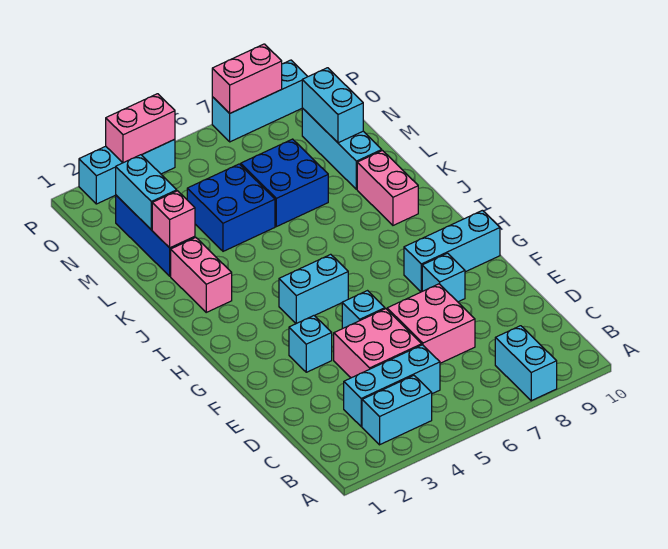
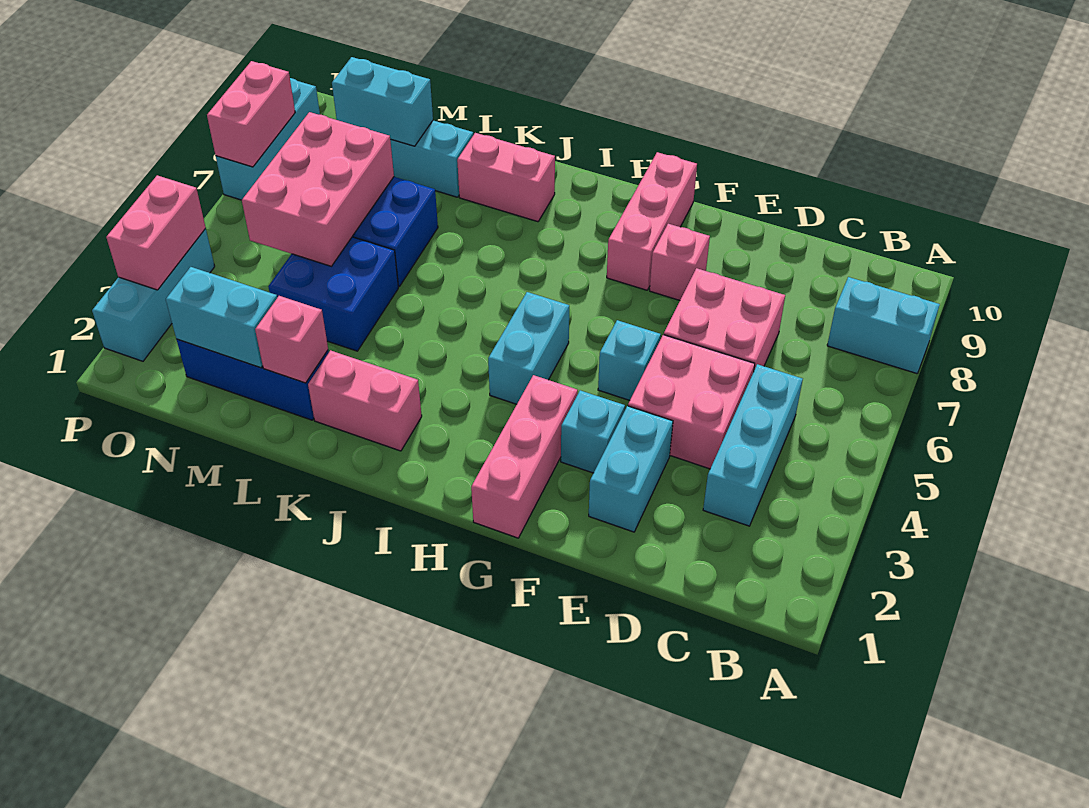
cyan 1x2 brick [362,376,432,445] -> cyan 1x2 brick moved to [589,406,673,532]
cyan 1x1 brick [422,253,465,302] -> pink 1x1 brick [650,224,710,300]
none -> pink 1x3 brick [471,375,578,538]
cyan 1x3 brick [404,210,500,292] -> pink 1x3 brick [607,152,697,290]
none -> pink 2x3 brick [242,112,394,266]

